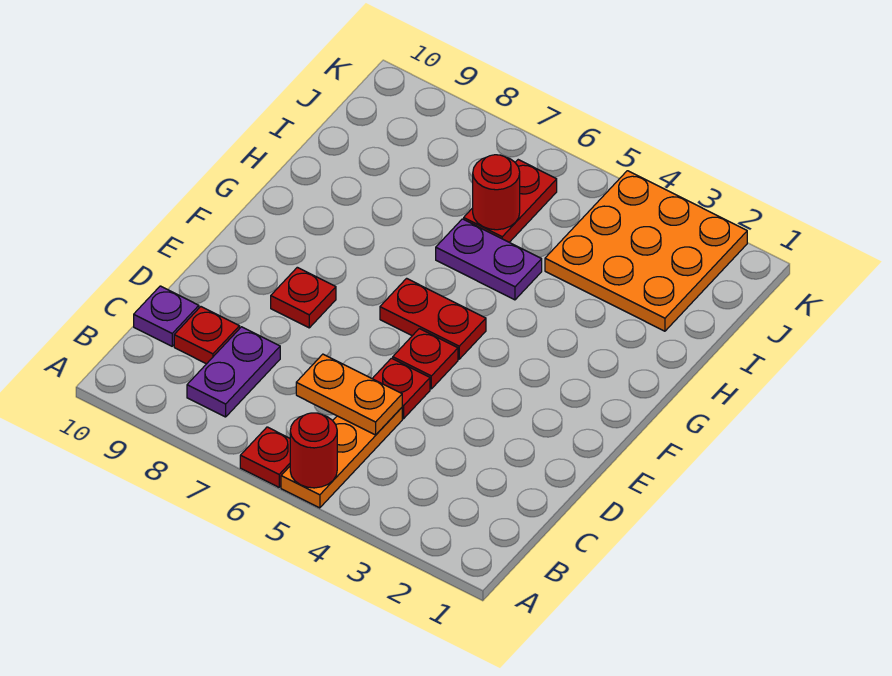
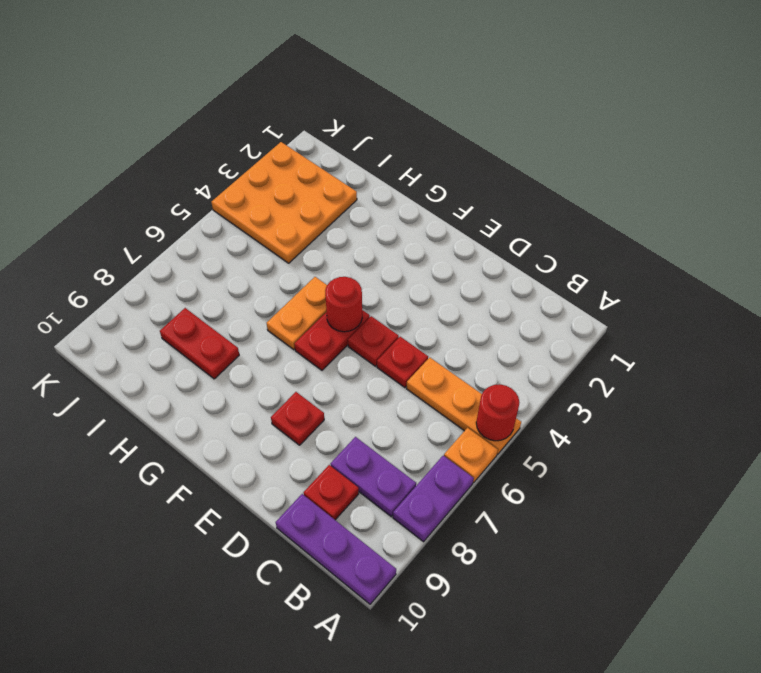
red 1x1 plate [240,427,290,487] -> orange 1x1 plate [444,428,498,483]
orange 1x2 plate [296,354,402,435] -> orange 1x2 plate moved to [267,277,327,350]
purple 1x1 plate [134,286,199,346] -> purple 1x3 plate [276,494,396,604]
purple 1x2 plate [436,219,542,300] -> purple 1x2 plate moved to [393,456,474,542]
red 1x2 plate [464,160,557,242] -> red 1x2 plate moved to [160,308,239,379]
red 1x1 round brick [473,155,520,230] -> red 1x1 round brick moved to [325,277,362,332]

